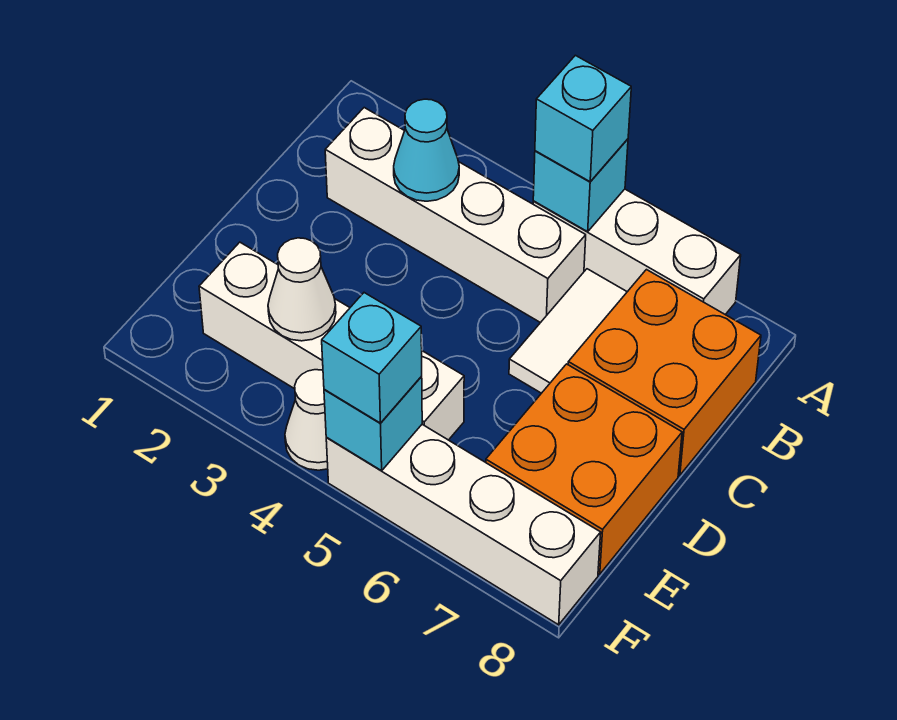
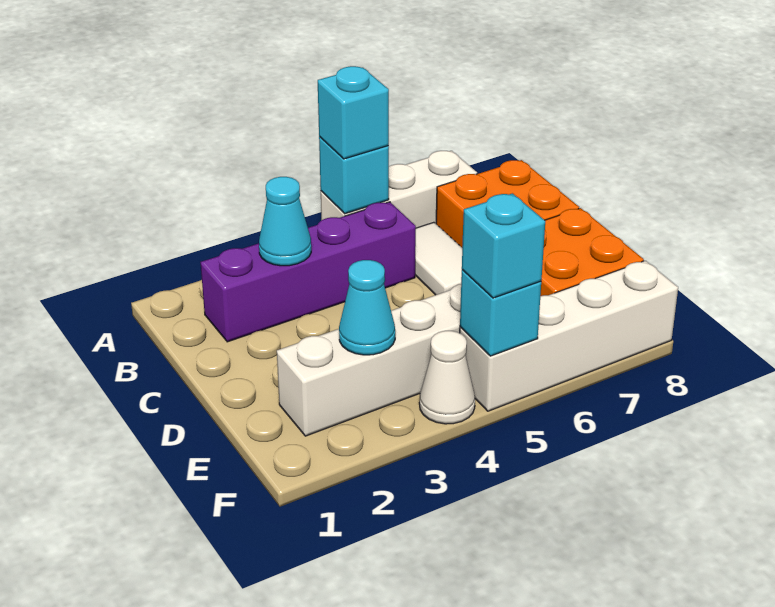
white 1x4 brick [325,108,586,323] -> purple 1x4 brick [200,202,416,342]
white 1x1 cone [268,238,336,341] -> cyan 1x1 cone [339,260,395,355]

